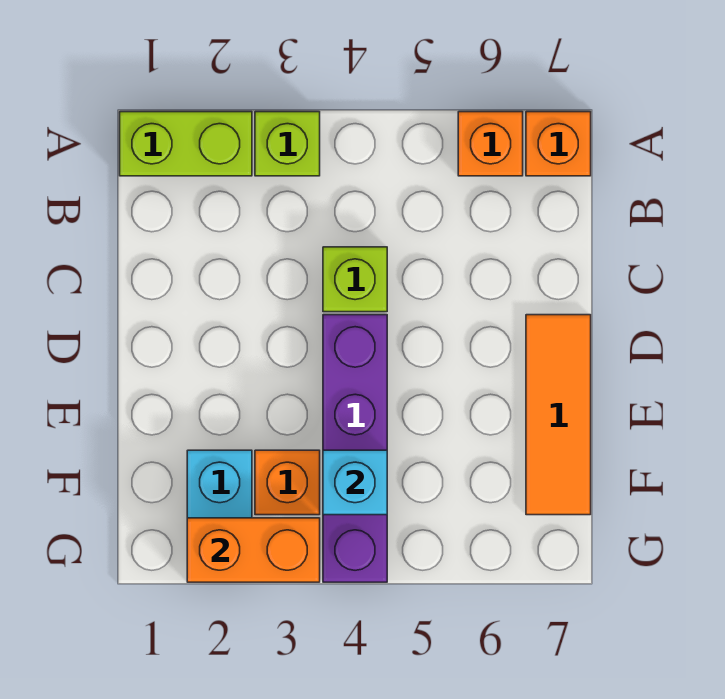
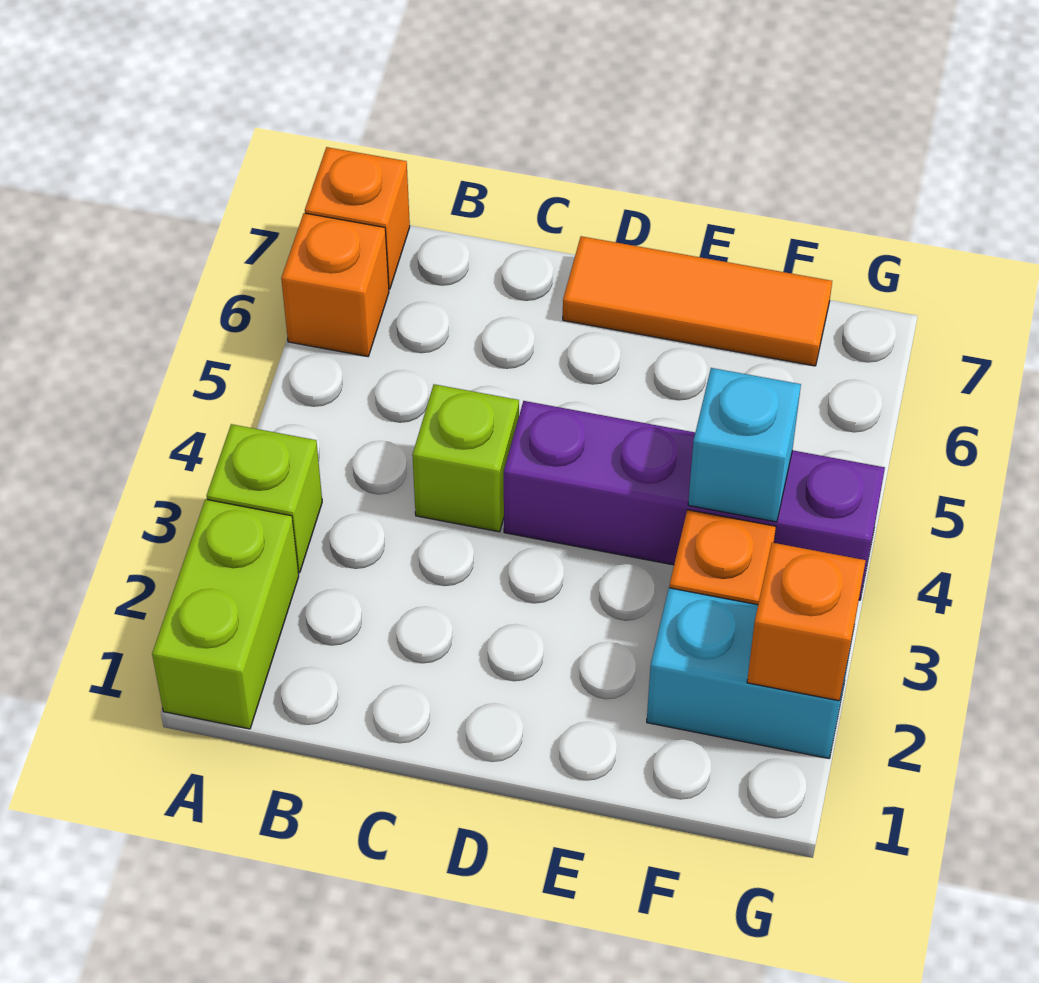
orange 1x2 brick [187,518,320,582] -> orange 1x1 brick [747,543,866,701]

